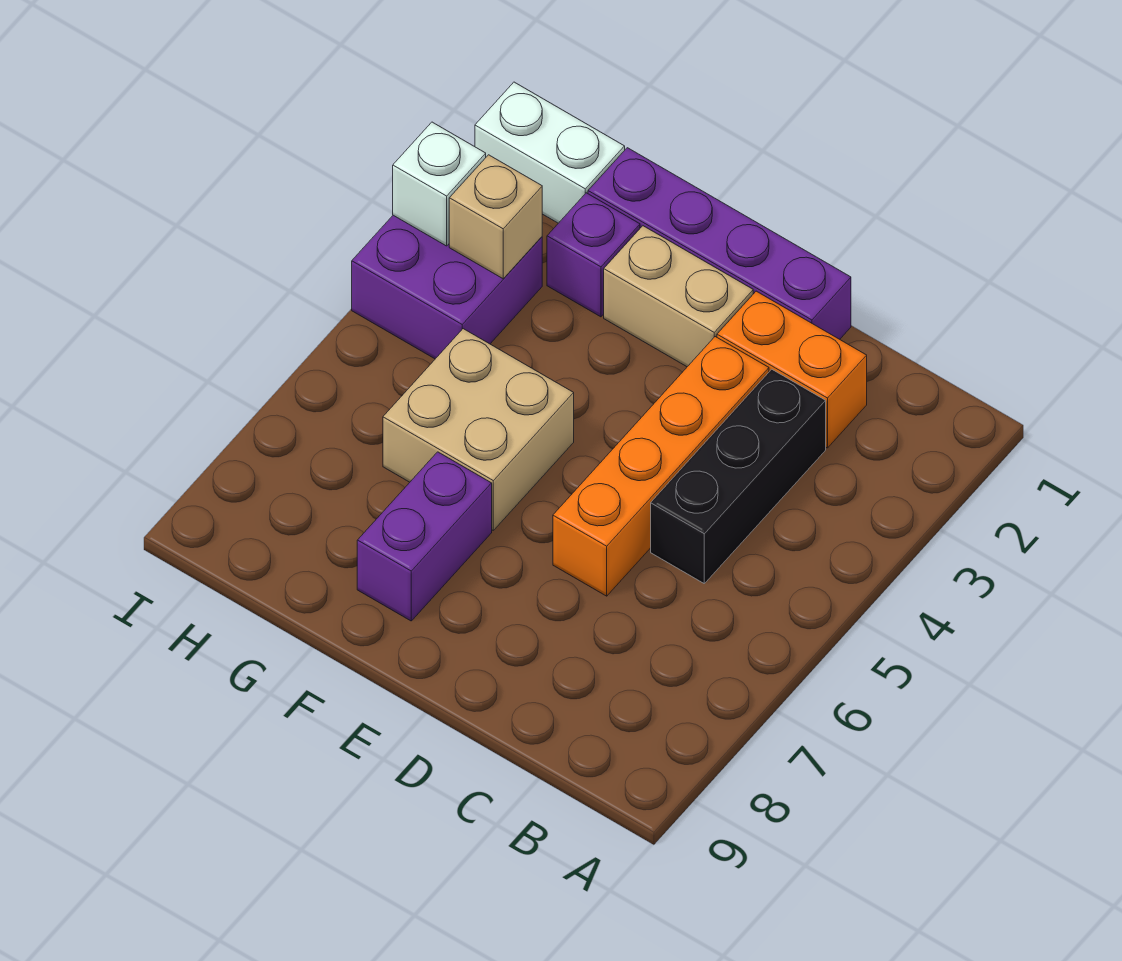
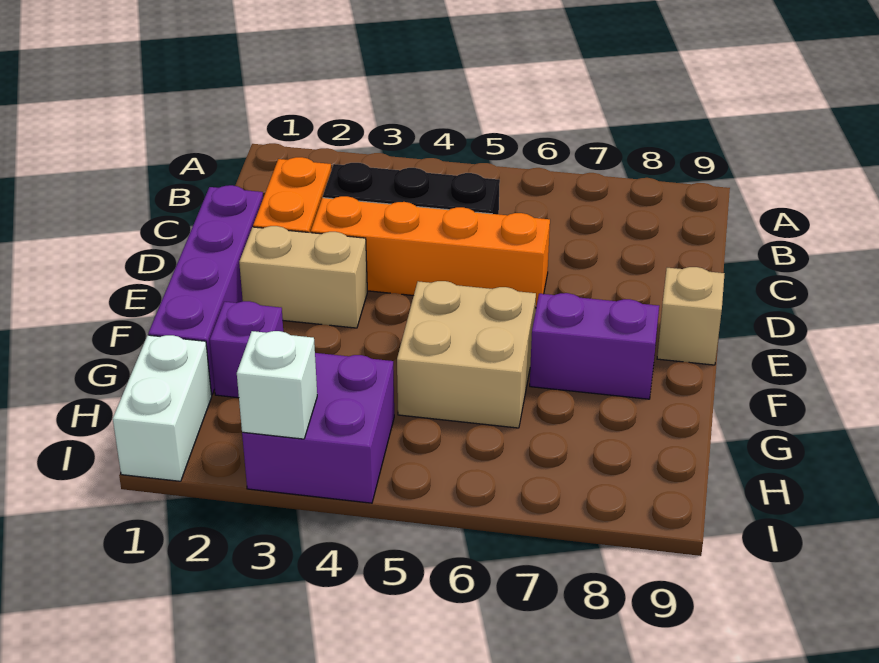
tan 1x2 brick [604,226,753,367] -> tan 1x2 brick turned to [239,226,367,328]
tan 1x1 brick [449,155,542,279] -> tan 1x1 brick moved to [657,267,725,365]

